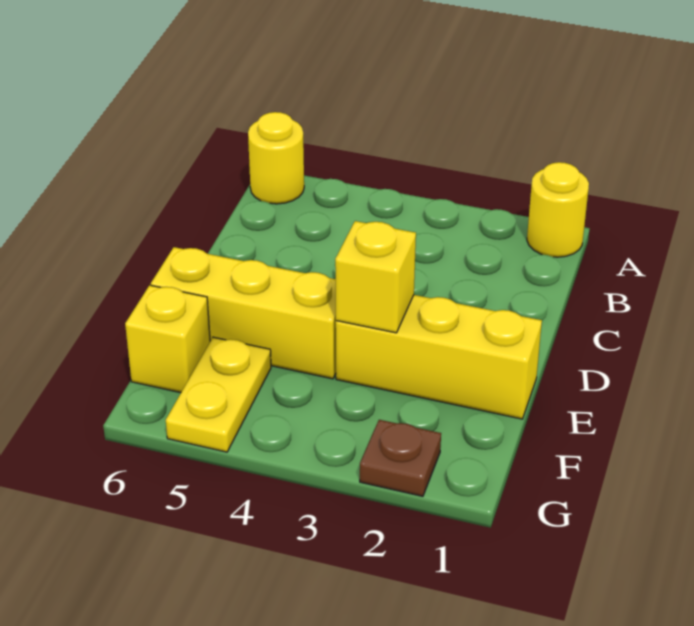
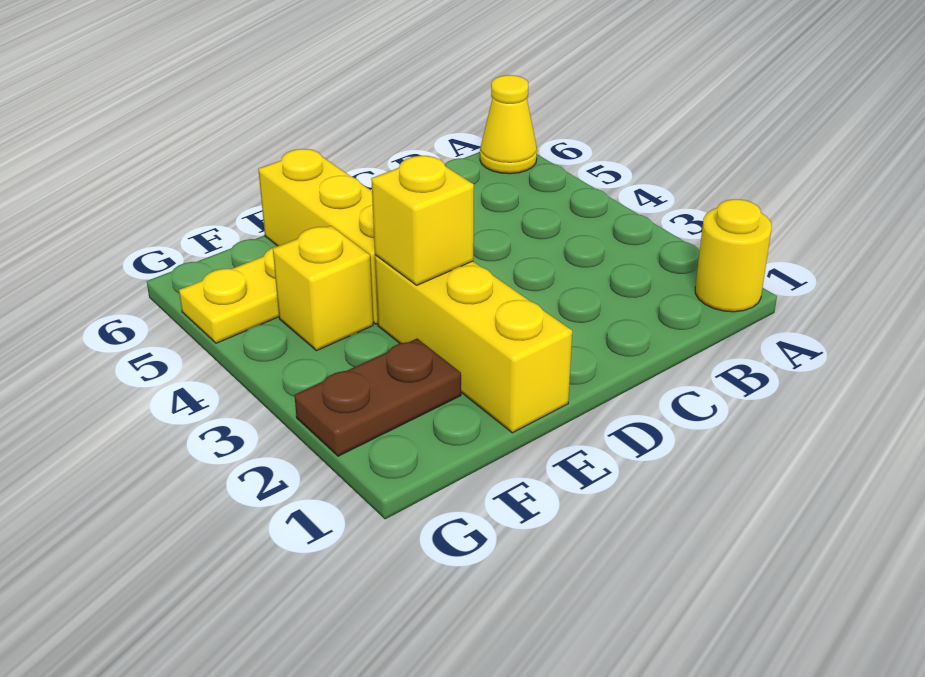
yellow 1x1 round brick [248,112,304,204] -> yellow 1x1 cone [480,75,537,174]
yellow 1x1 brick [125,285,210,393] -> yellow 1x1 brick moved to [273,226,373,351]
brown 1x1 plate [360,420,441,496] -> brown 1x2 plate [295,339,461,456]

